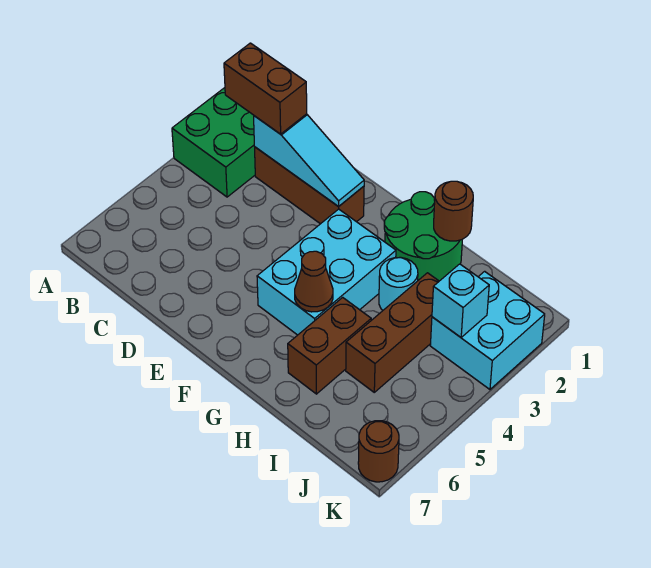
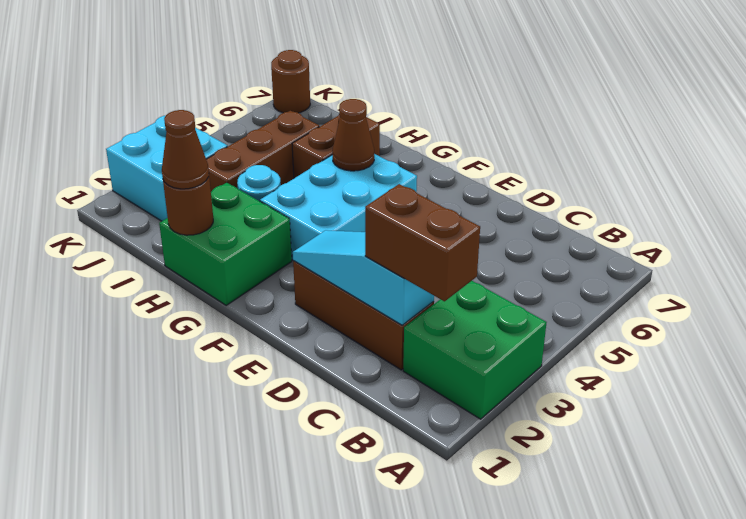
green 2x2 round brick [384,192,462,281] -> green 2x2 brick [159,183,292,305]
none -> brown 1x1 cone [162,110,209,189]
cyan 1x1 brick [432,264,489,337] -> none

